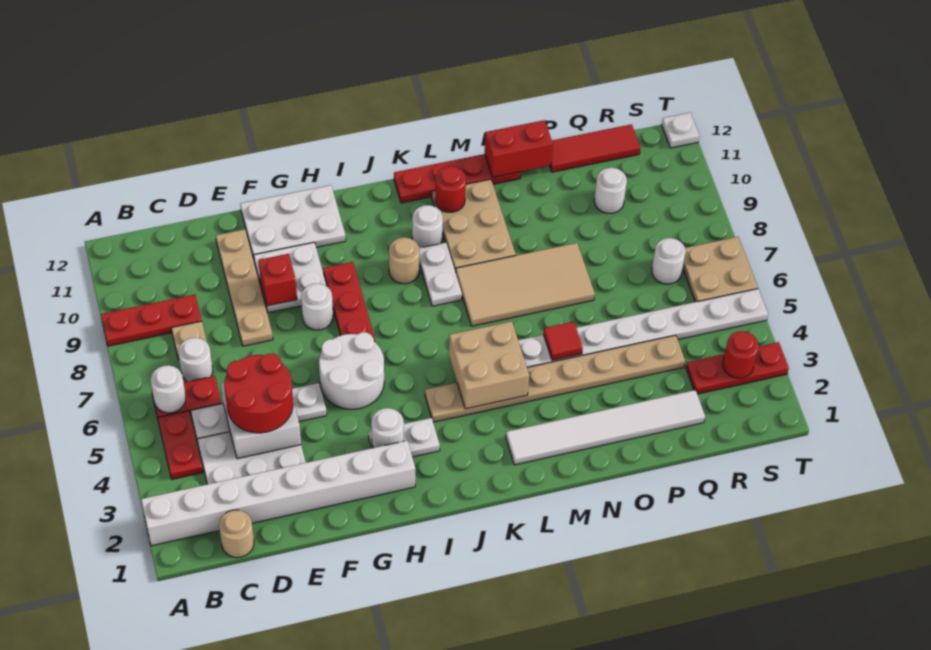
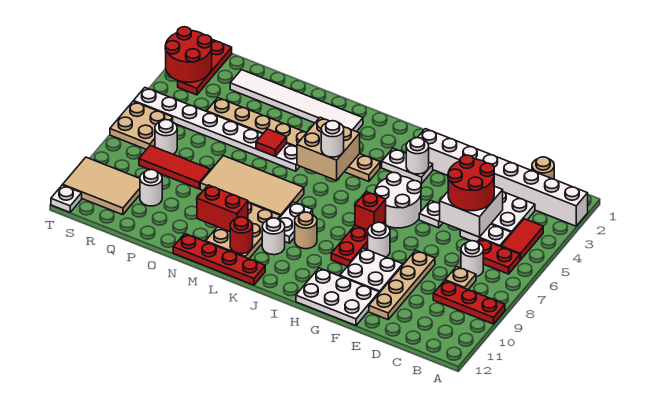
red 1x2 plate [158,411,203,479] -> red 1x2 tile [501,219,543,260]
white 1x1 round brick [151,365,186,413] -> white 1x1 round brick moved to [321,121,344,157]
red 1x1 brick [259,254,297,306] -> red 1x1 brick moved to [355,192,386,230]
red 1x2 brick [485,120,553,177] -> red 1x2 brick moved to [197,185,248,231]
red 1x3 tile [550,124,640,172] -> red 1x3 tile moved to [139,145,210,189]
red 1x3 plate [686,342,789,394] -> red 1x3 plate turned to [178,40,232,95]
none -> tan 2x3 tile [63,157,140,215]
red 1x1 round brick [723,331,759,378] -> red 2x2 round brick [165,27,212,82]

